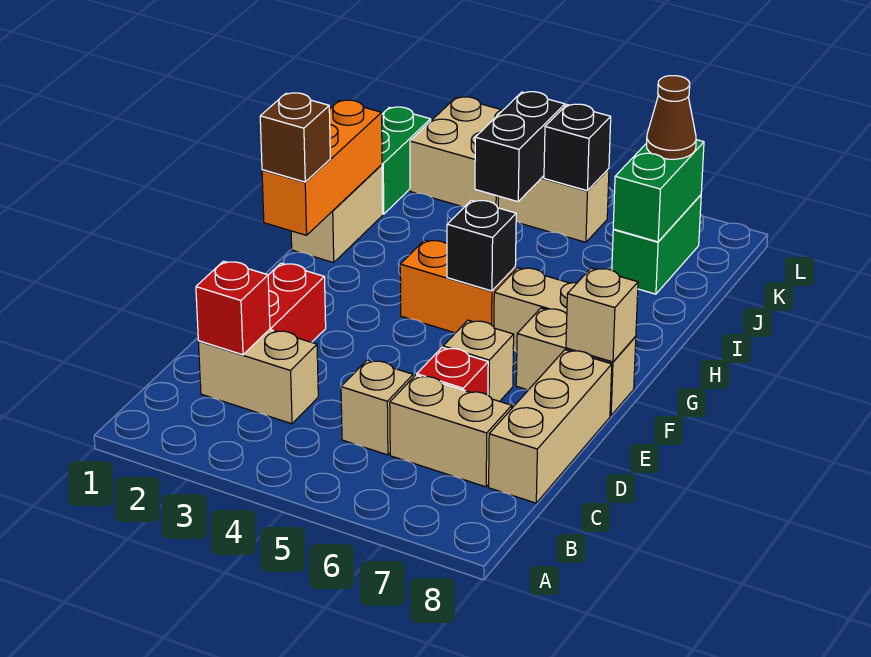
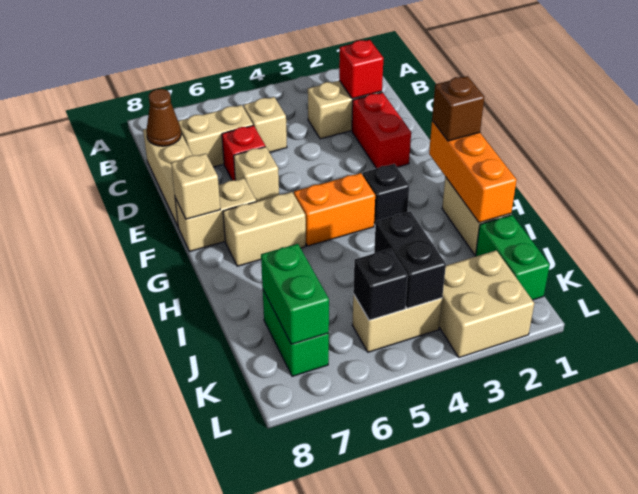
black 1x1 brick [447,200,516,291] -> black 1x1 brick moved to [363,164,409,225]
brown 1x1 cone [647,76,696,159] -> brown 1x1 cone moved to [146,89,181,146]

